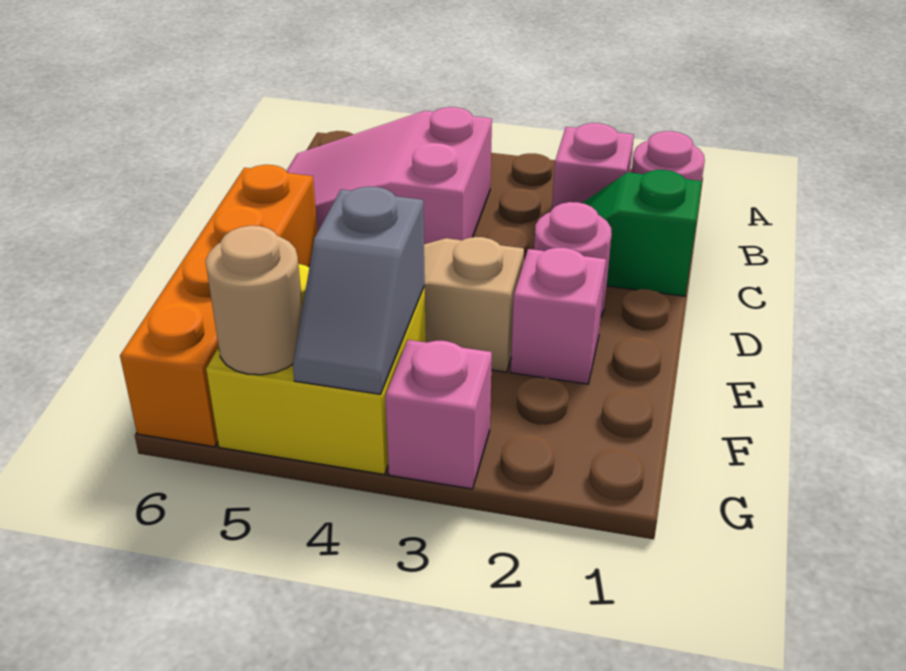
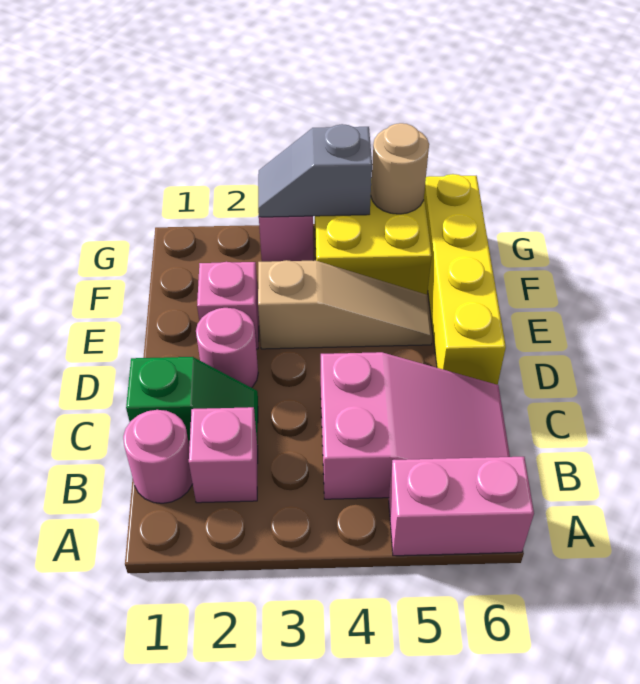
none -> pink 1x2 brick [389,457,534,556]
orange 1x4 brick [120,165,317,447] -> yellow 1x4 brick [424,174,506,385]
grey 1x2 slope [293,186,425,394] -> grey 1x2 slope turned to [258,124,372,217]

